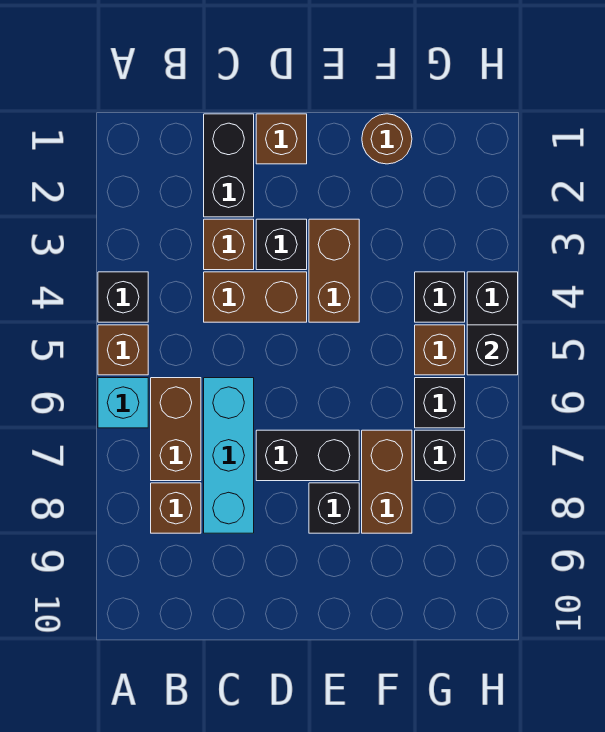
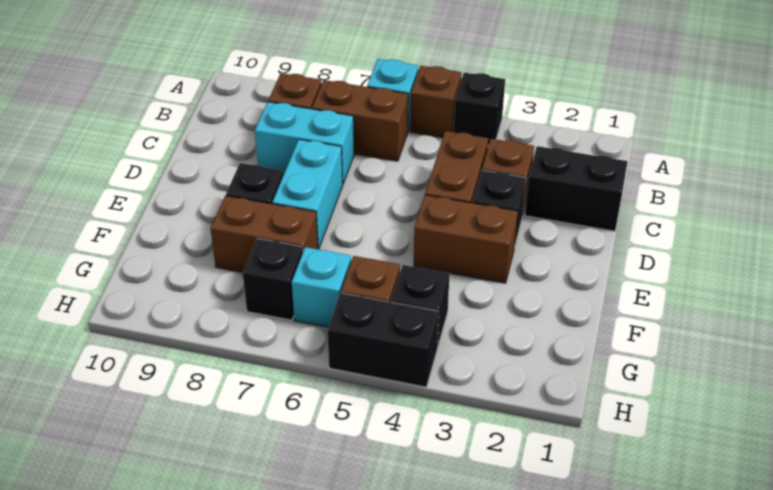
cyan 1x3 brick [204,378,254,533] -> cyan 1x2 brick [255,102,354,183]
brown 1x1 brick [256,114,307,164] -> none
black 1x2 brick [256,430,359,481] -> cyan 1x2 brick [272,139,343,249]
brown 1x1 round brick [362,114,412,164] -> none
black 1x1 brick [415,378,465,428] -> cyan 1x1 brick [292,247,351,327]
black 1x1 brick [467,325,518,375] -> none

